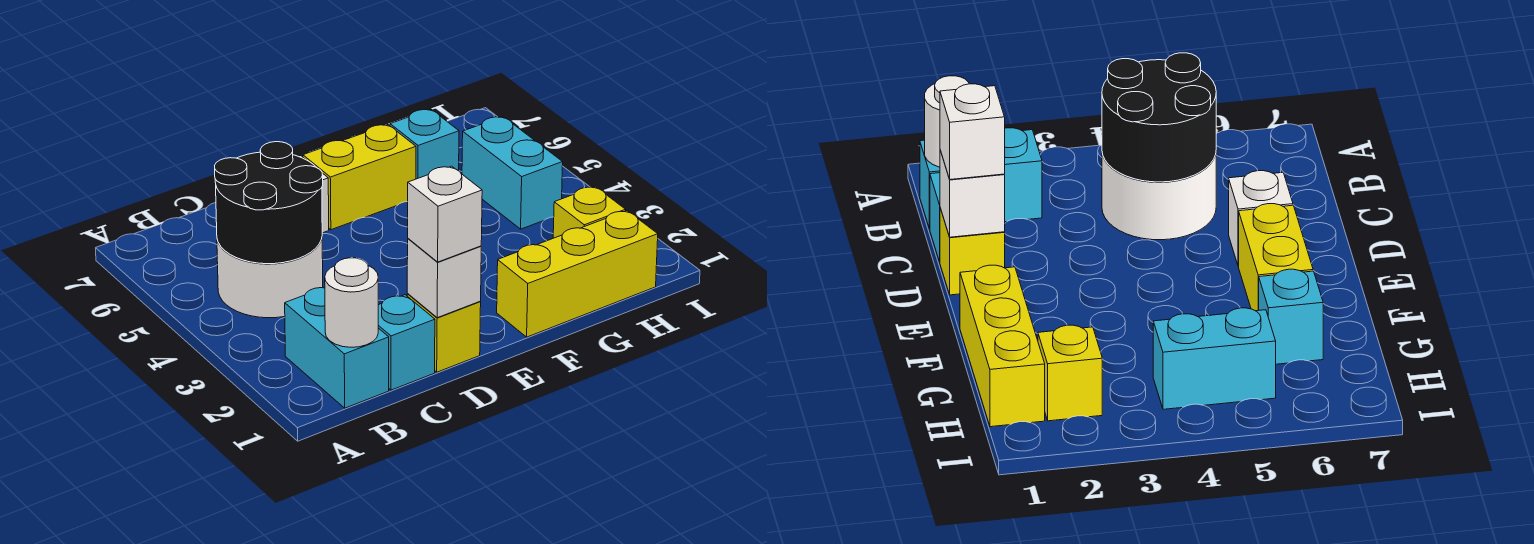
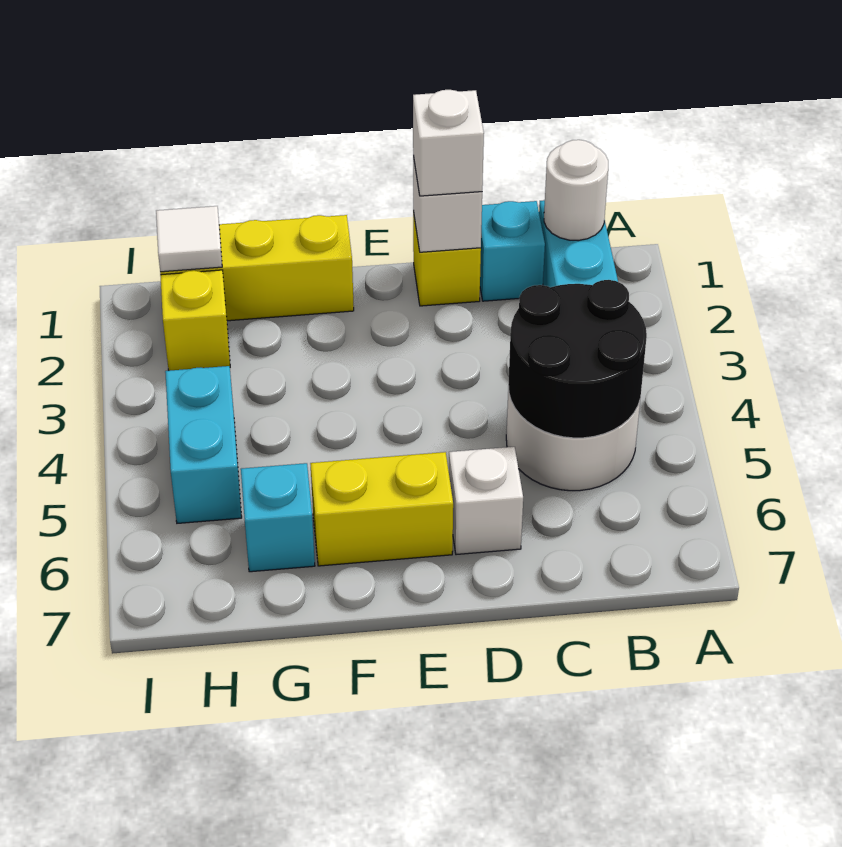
none -> white 1x1 tile [156,206,222,272]

